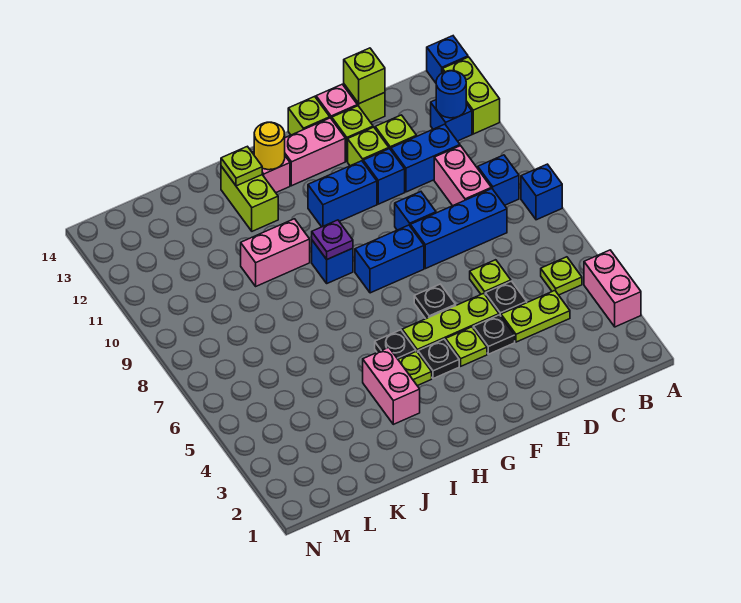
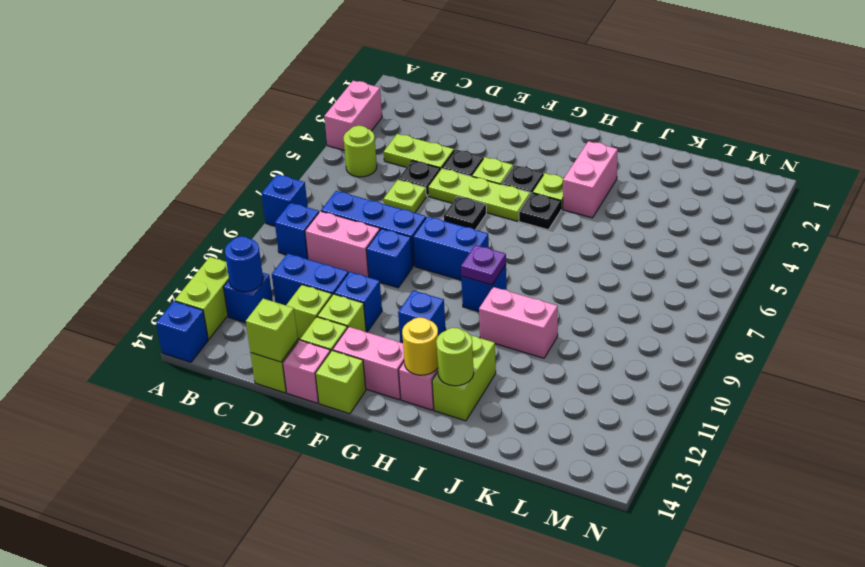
lime 1x1 plate [541,257,582,295] -> lime 1x1 round brick [344,126,377,177]
pink 1x2 brick [434,146,491,206] -> pink 1x2 brick turned to [305,211,380,277]
blue 1x2 brick [308,161,377,227] -> blue 1x1 brick [398,290,446,343]
lime 1x1 plate [221,146,262,186] -> lime 1x1 round brick [436,328,474,386]

